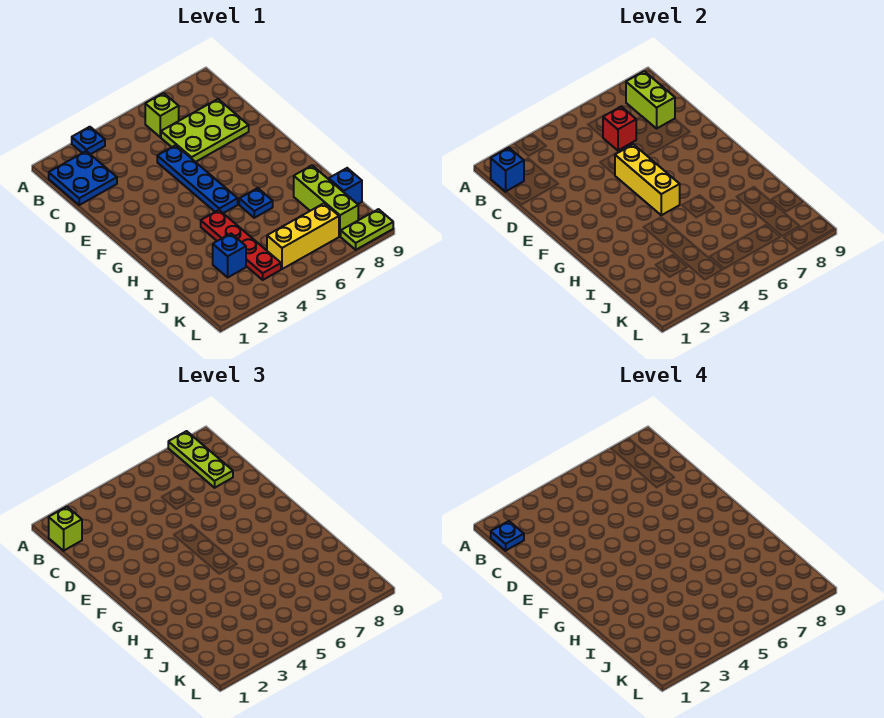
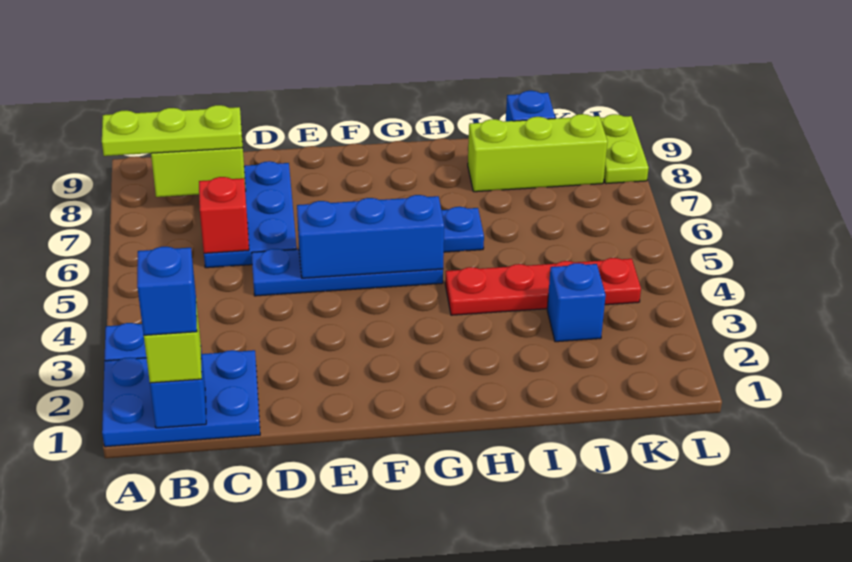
blue 2x2 plate [49,151,117,205] -> blue 2x3 plate [102,350,260,447]
blue 1x1 plate [491,521,524,551] -> blue 1x1 brick [137,247,197,335]
lime 1x1 brick [145,93,179,137] -> none
lime 2x3 plate [161,99,249,162] -> blue 2x3 plate [204,161,297,268]
yellow 1x3 brick [615,144,680,215] -> blue 1x3 brick [297,195,444,278]
yellow 1x3 brick [267,203,339,269] -> none

